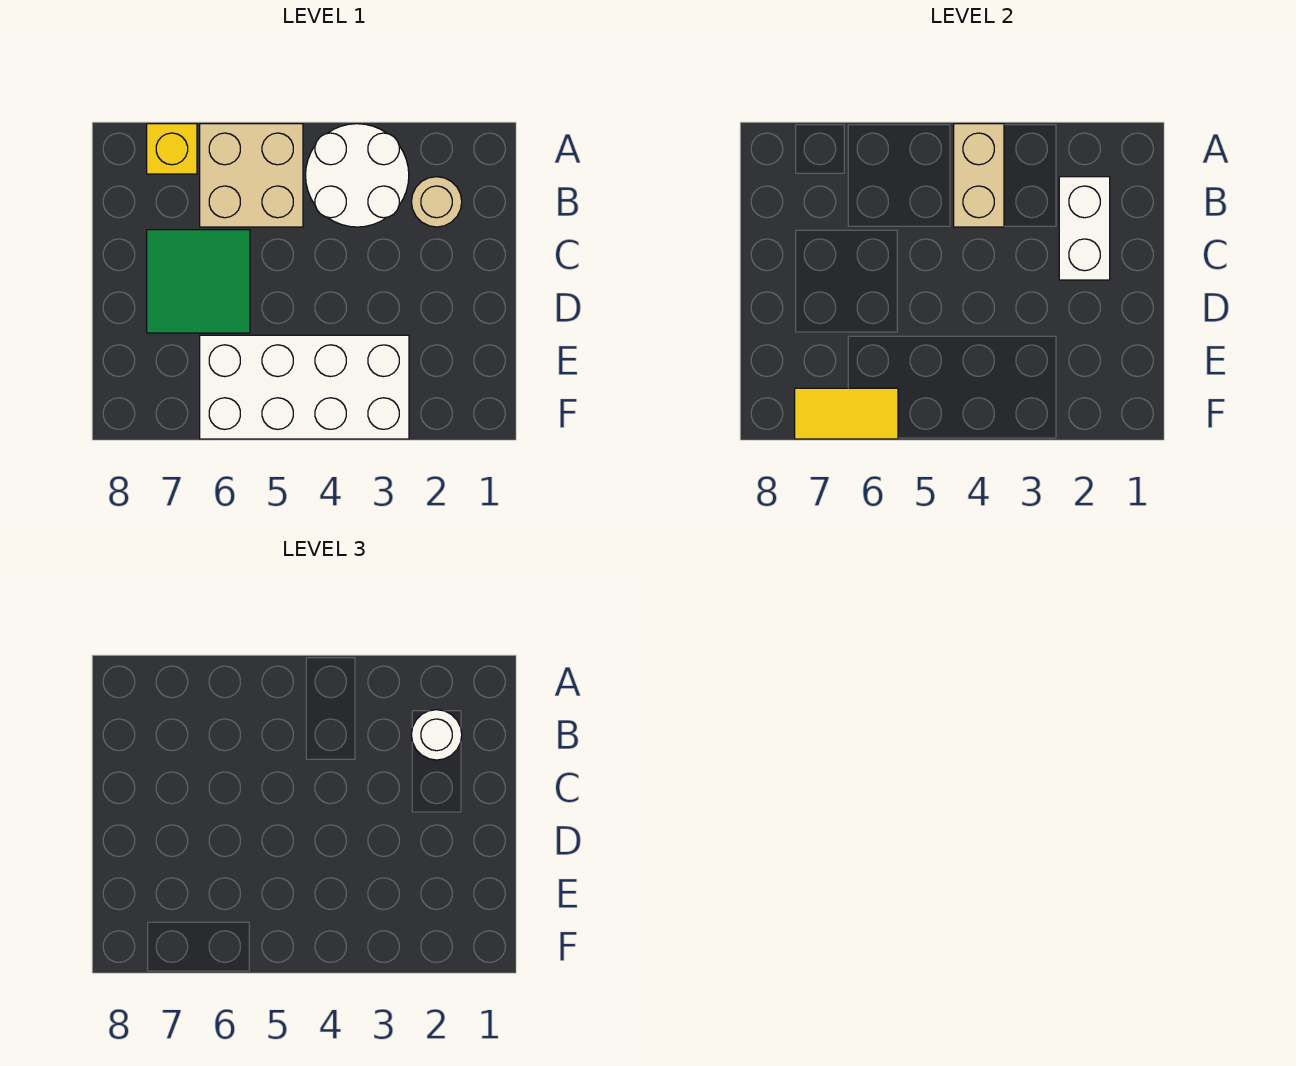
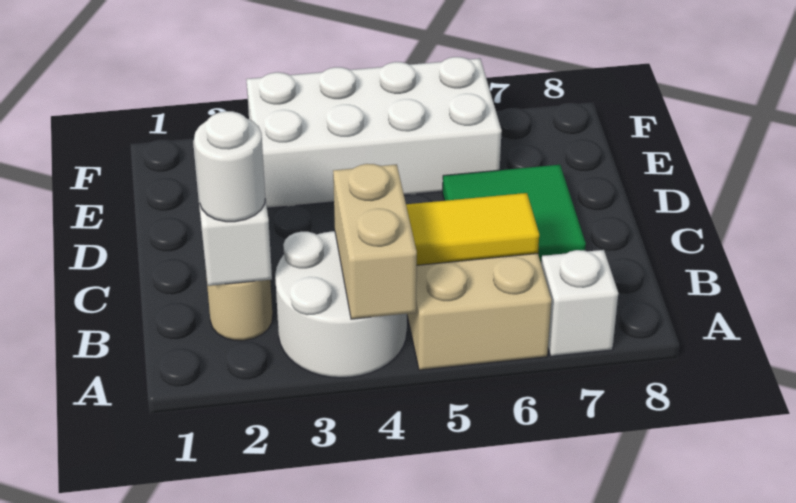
yellow 1x1 brick [147,124,197,174] -> white 1x1 brick [541,250,618,356]
yellow 1x2 tile [795,388,898,439] -> yellow 1x2 tile moved to [406,193,539,265]

